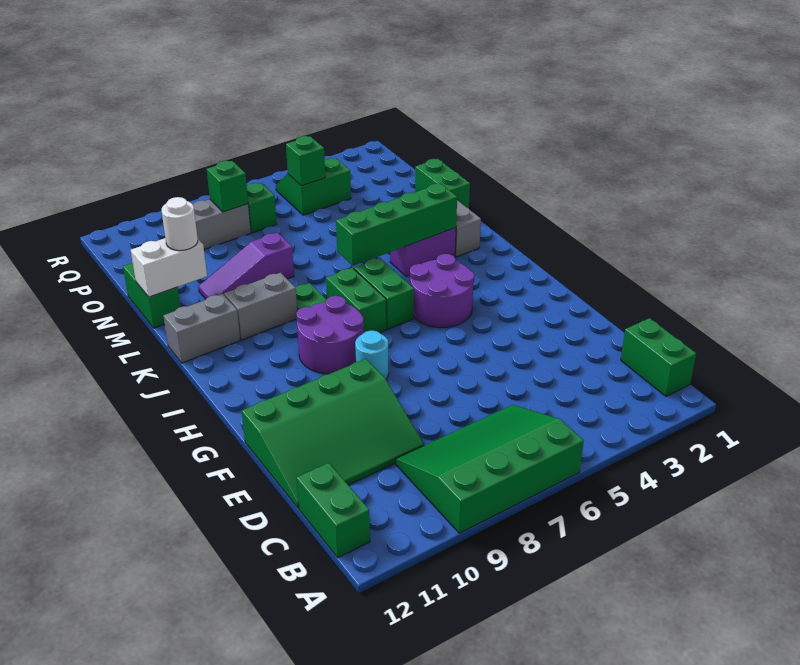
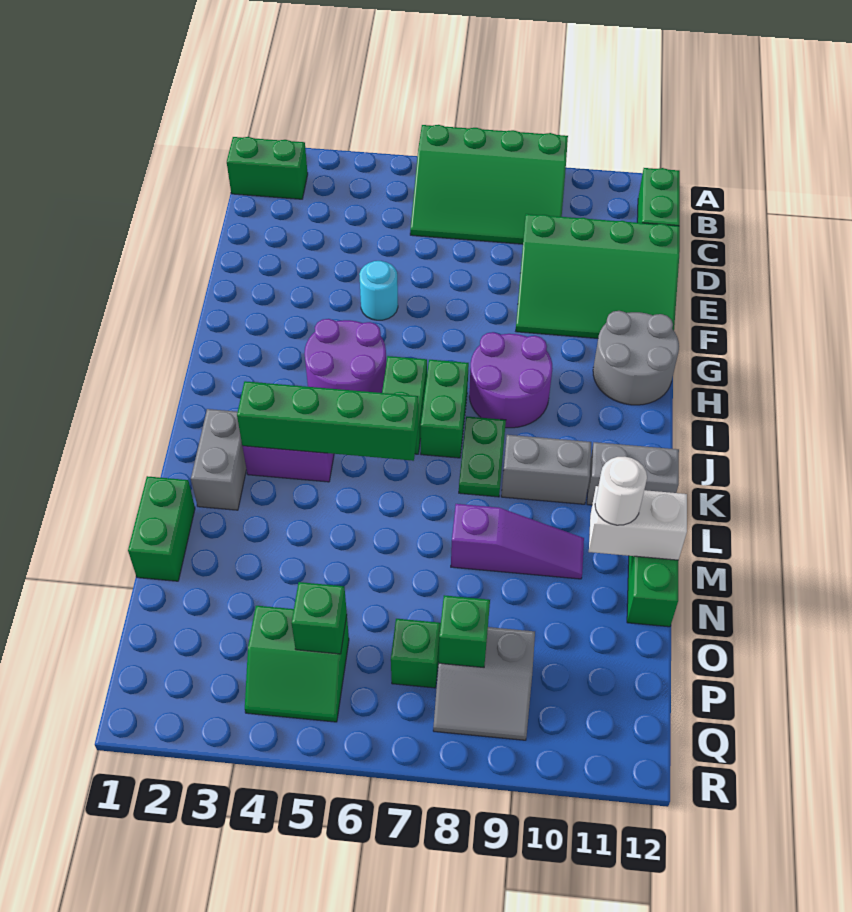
green 1x2 brick [621,318,696,396] -> green 1x2 brick turned to [227,137,308,199]
green 3x4 slope [242,359,424,508] -> green 3x4 slope turned to [516,214,680,338]
cyan 1x1 round brick [355,330,389,379] -> cyan 1x1 round brick moved to [359,261,398,320]
none -> grey 2x2 round brick [593,311,679,405]

